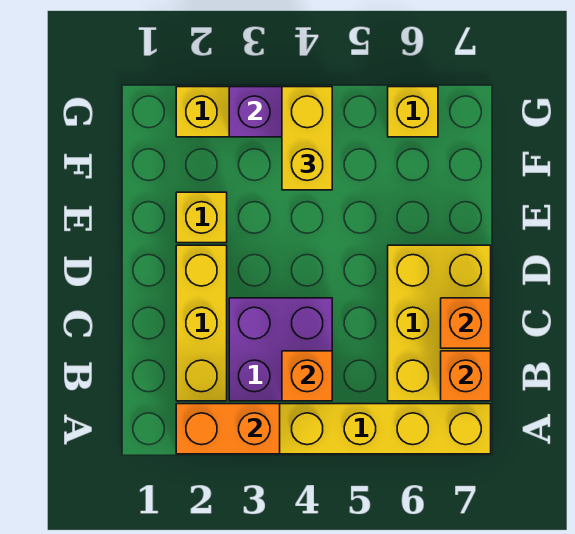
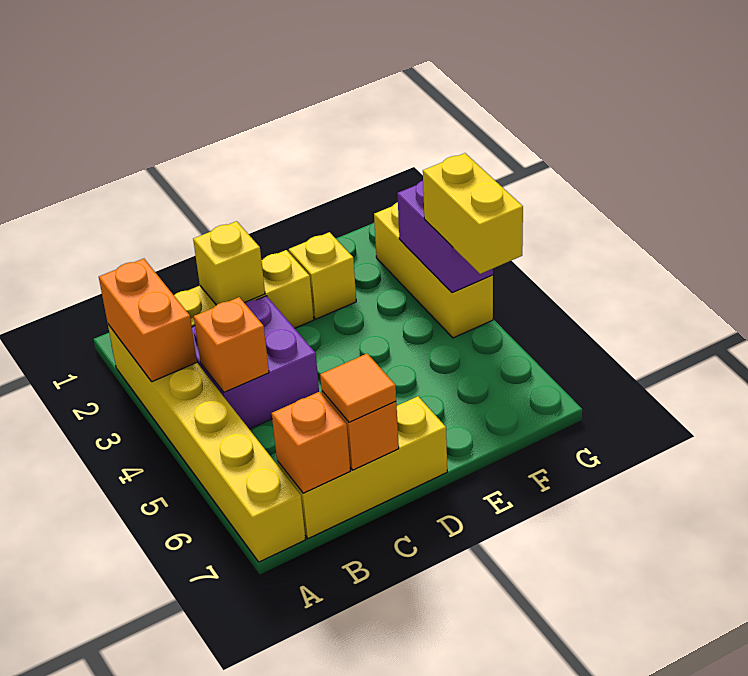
yellow 2x3 brick [388,245,491,401] -> yellow 1x3 brick [277,396,447,539]
none -> orange 1x1 tile [320,354,396,422]
yellow 1x2 brick [282,87,332,190] -> yellow 1x2 brick turned to [423,153,523,274]
yellow 1x1 brick [388,87,438,137] -> yellow 1x1 brick moved to [193,221,265,305]

